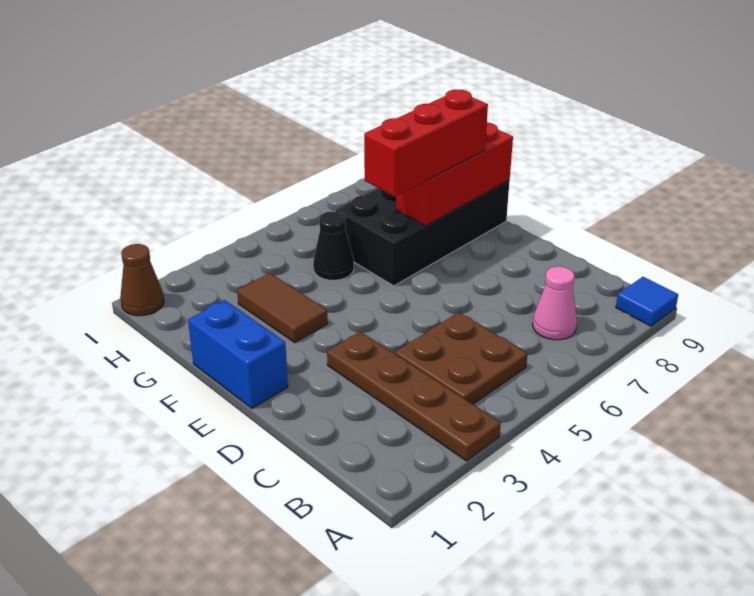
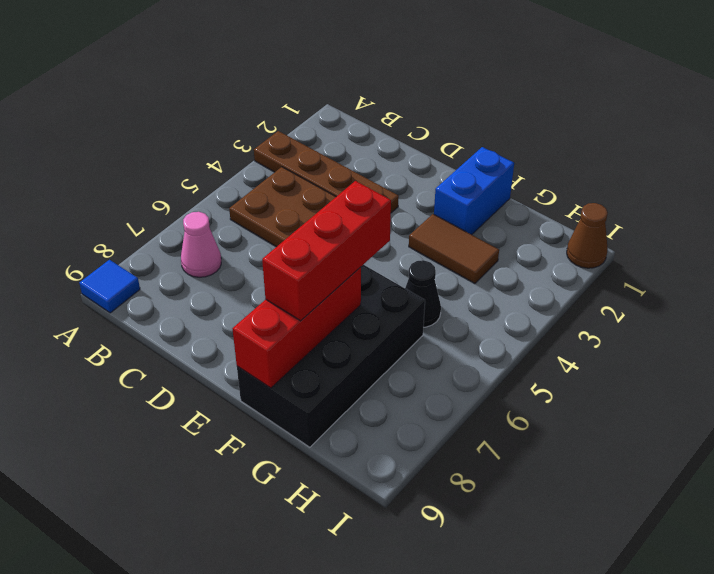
blue 1x2 brick [188,300,288,408] -> blue 1x2 brick turned to [434,147,514,235]

